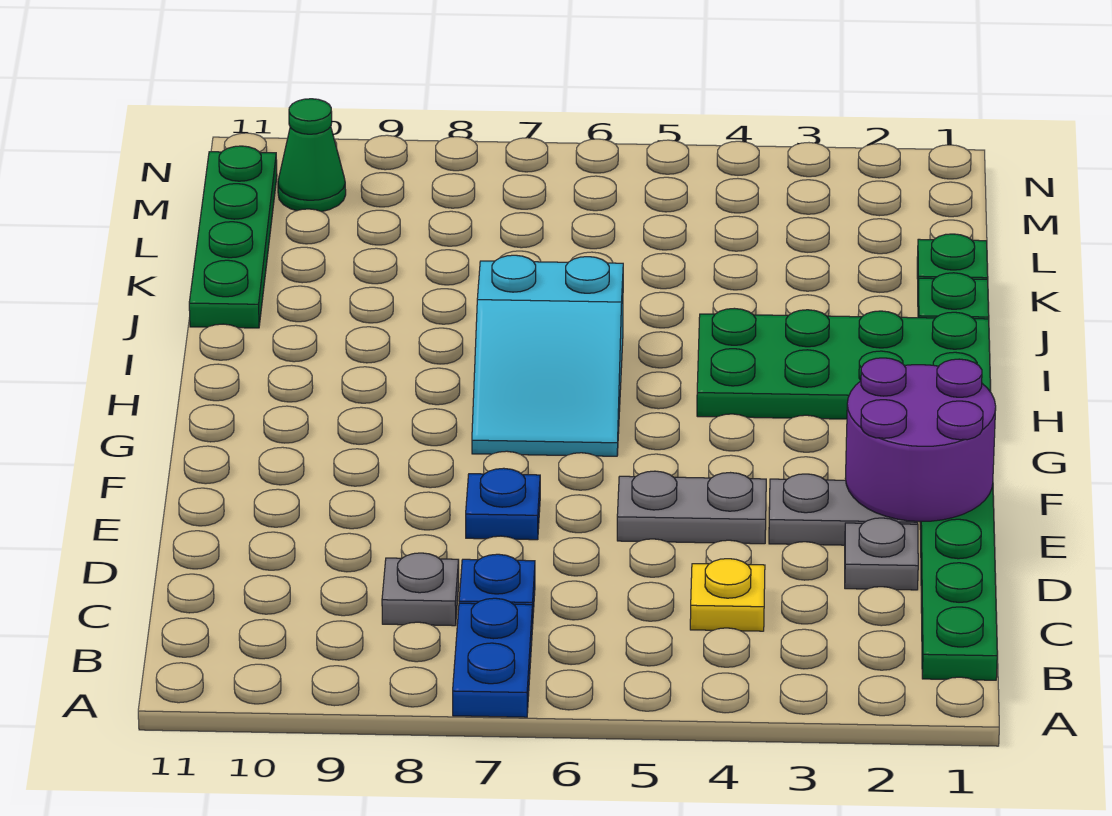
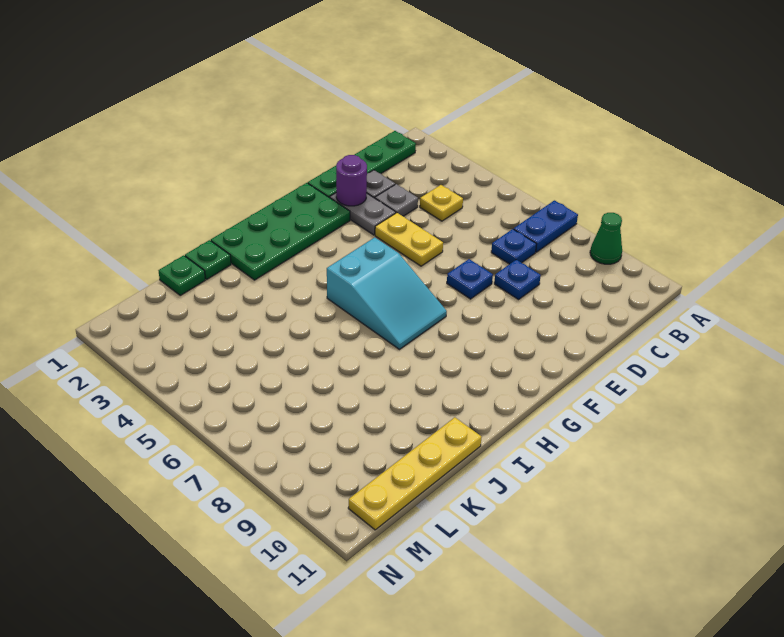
grey 1x1 plate [382,553,459,626] -> grey 1x1 plate moved to [375,184,418,216]
none -> blue 1x1 plate [494,260,541,300]
purple 2x2 round brick [845,358,996,522] -> purple 1x1 round brick [336,155,367,206]
grey 1x2 plate [617,471,766,544] -> yellow 1x2 plate [375,213,443,266]
cyan 2x3 slope [472,255,623,456] -> cyan 2x3 slope turned to [327,237,447,349]
green 2x4 plate [697,308,991,419] -> green 2x4 plate turned to [211,183,350,280]
green 1x4 plate [189,146,277,328] -> yellow 1x4 plate [348,417,482,530]
green 1x1 cone [278,99,346,212] -> green 1x1 cone moved to [590,213,622,264]

